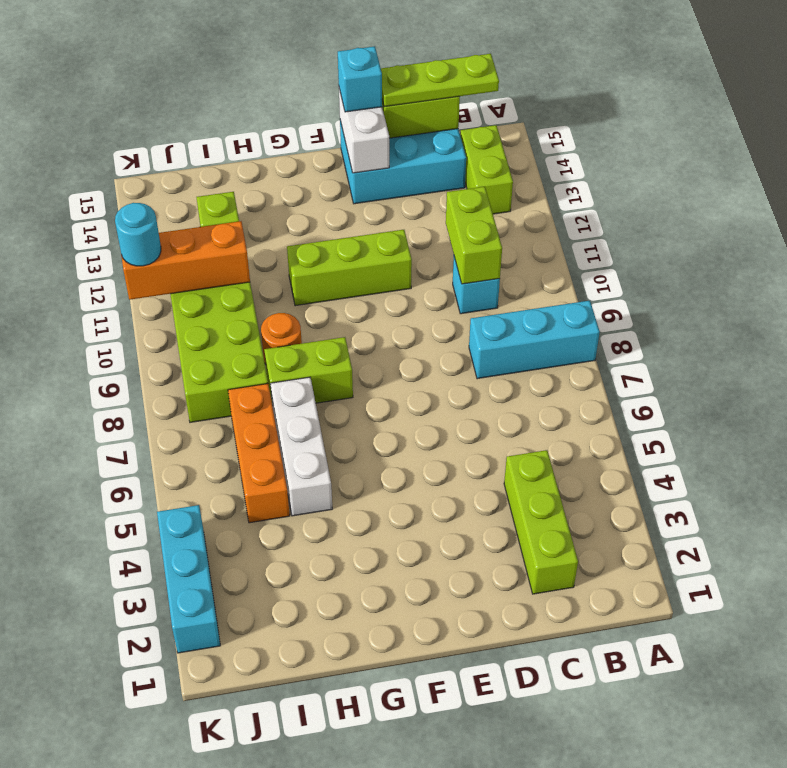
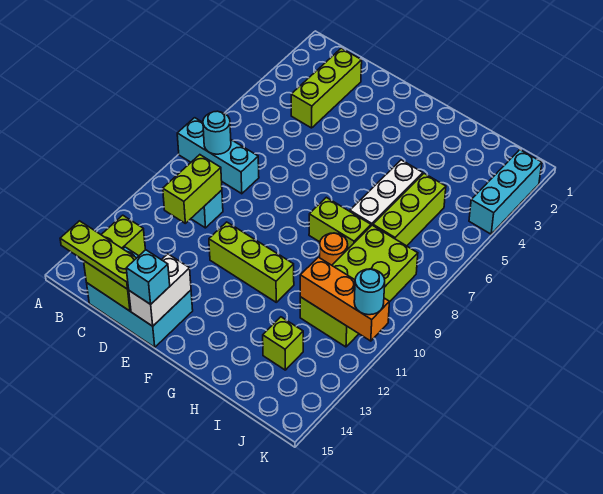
none -> cyan 1x1 round brick [203,111,231,154]
orange 1x3 brick [228,384,290,523] -> lime 1x3 brick [373,174,446,246]

